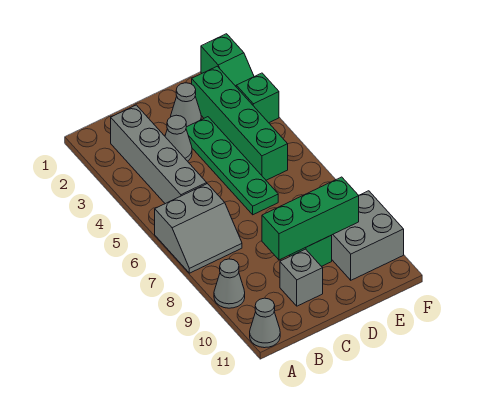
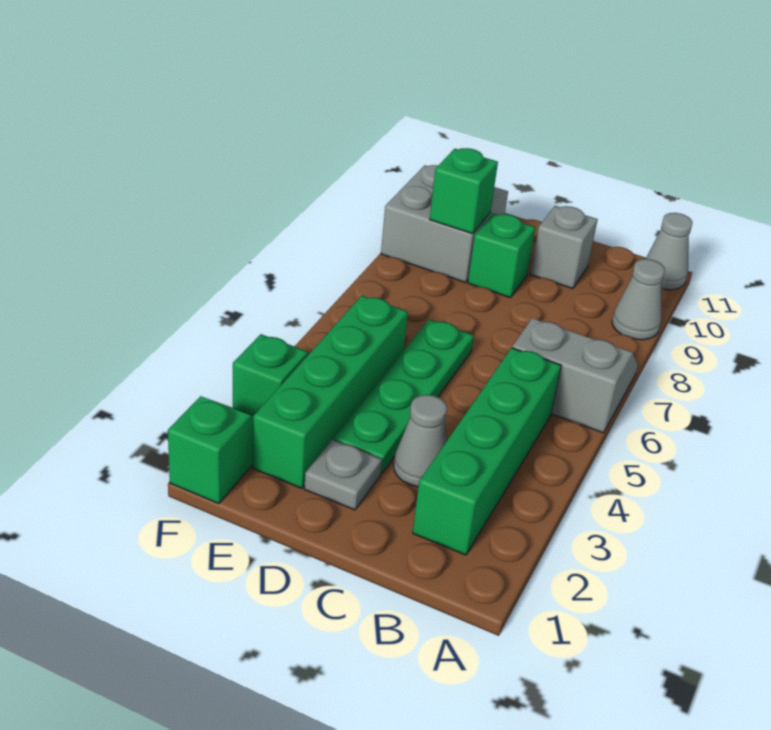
grey 1x4 brick [111,105,207,204] -> green 1x4 brick [413,348,561,555]
green 1x3 brick [262,177,359,260] -> green 1x1 brick [430,148,498,234]
grey 1x1 cone [171,83,201,127] -> grey 1x1 plate [304,440,382,510]

